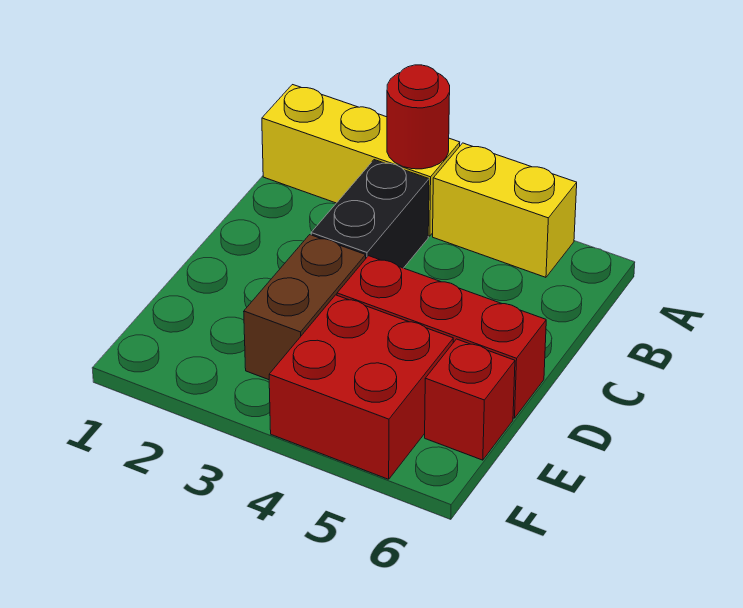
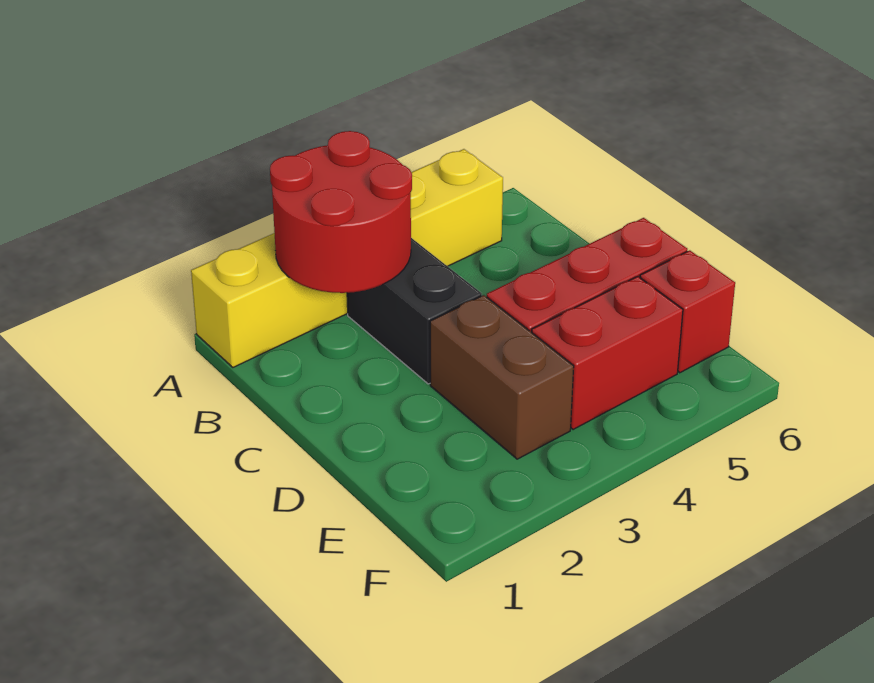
red 1x1 round brick [387,65,450,169] -> red 2x2 round brick [270,131,412,293]
red 2x2 brick [269,295,453,479] -> red 1x2 brick [532,276,683,430]

